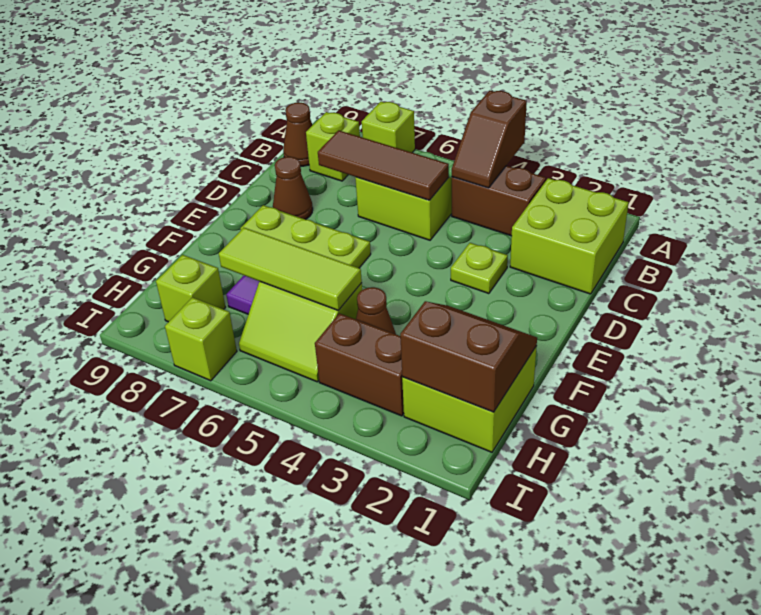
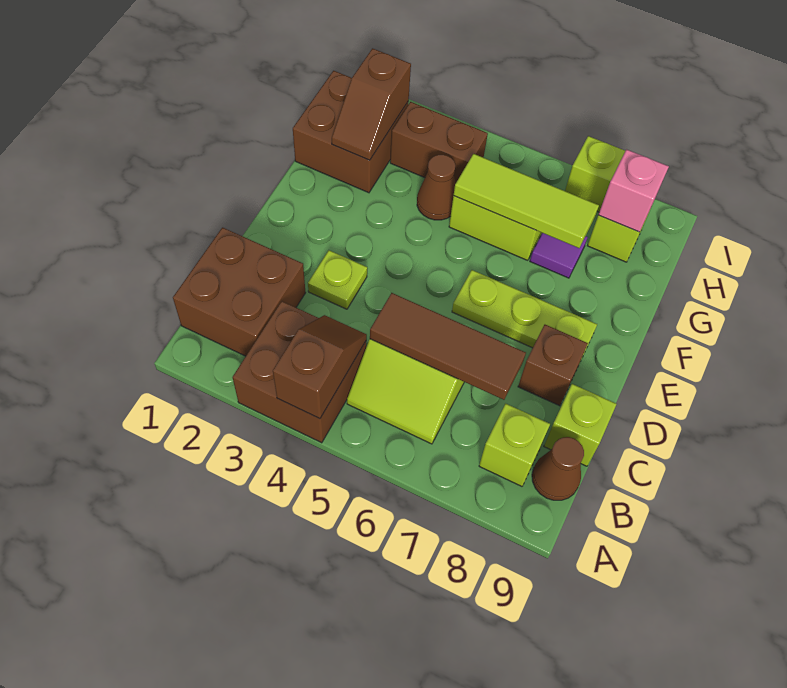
lime 1x1 brick [362,102,415,153] -> lime 1x1 brick moved to [544,384,617,466]
lime 2x2 brick [510,178,629,294] -> brown 2x2 brick [173,228,306,356]
brown 1x2 brick [452,166,546,236] -> brown 2x2 brick [232,301,367,443]
brown 1x1 cone [273,157,313,220] -> brown 1x1 brick [518,325,588,406]
lime 2x2 brick [402,346,537,452] -> brown 2x2 brick [293,71,408,193]
brown 2x2 slope [400,301,537,412] -> brown 1x2 slope [332,48,411,160]
none -> pink 1x1 brick [599,149,669,232]

